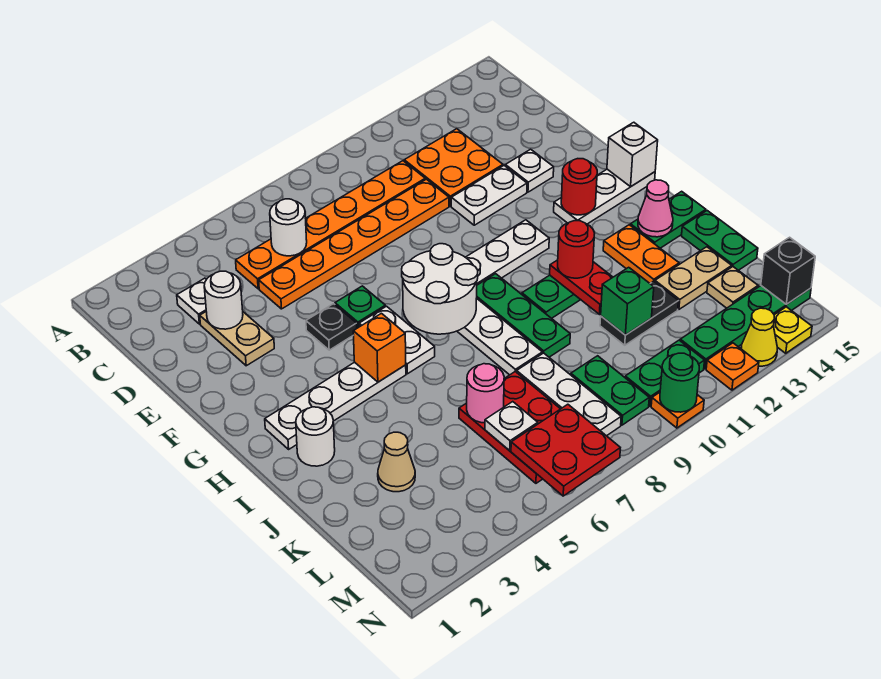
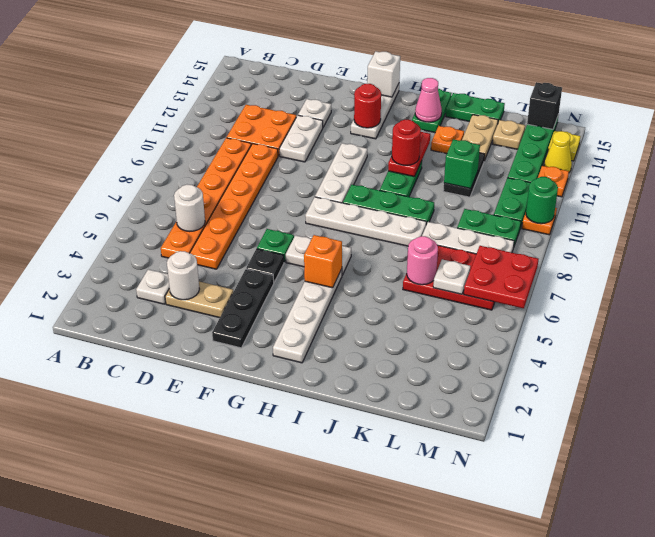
none -> black 1x3 plate [212,269,274,348]
white 2x2 round brick [402,244,478,334] -> none
white 1x1 round brick [296,407,335,466] -> none
red 1x2 plate [550,260,613,314] -> red 1x2 plate turned to [388,132,430,177]
orange 1x2 plate [603,225,679,283] -> orange 1x1 plate [431,126,464,154]
tan 1x1 cone [378,432,415,492] -> none

